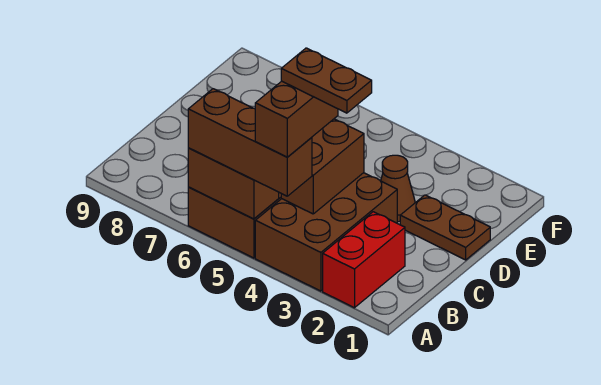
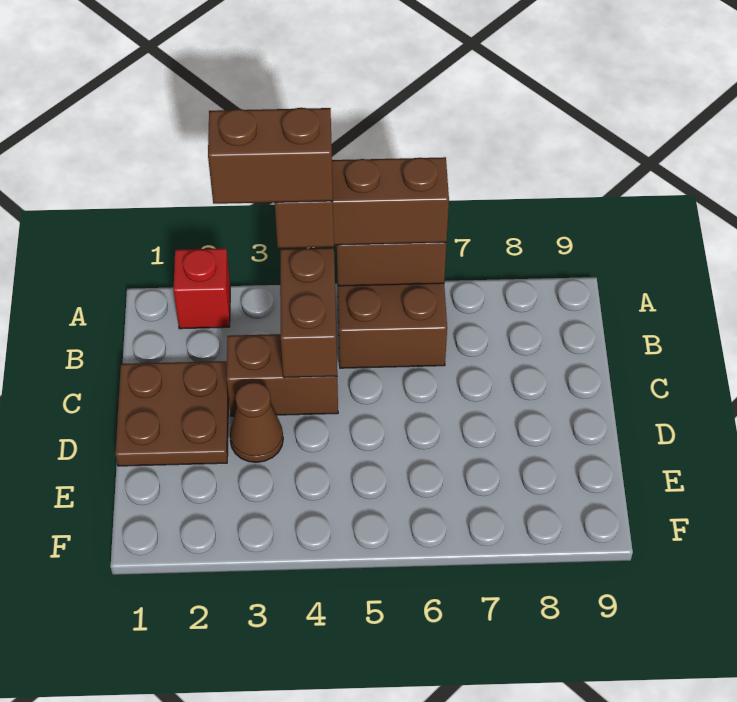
red 1x2 brick [323,212,405,308] -> red 1x1 brick [173,248,230,329]
brown 2x3 brick [255,173,397,291] -> brown 1x2 brick [227,334,338,416]
brown 1x2 plate [281,48,372,113] -> brown 1x2 brick [208,108,333,204]
brown 1x2 plate [400,195,490,260] -> brown 2x2 plate [115,361,229,466]

